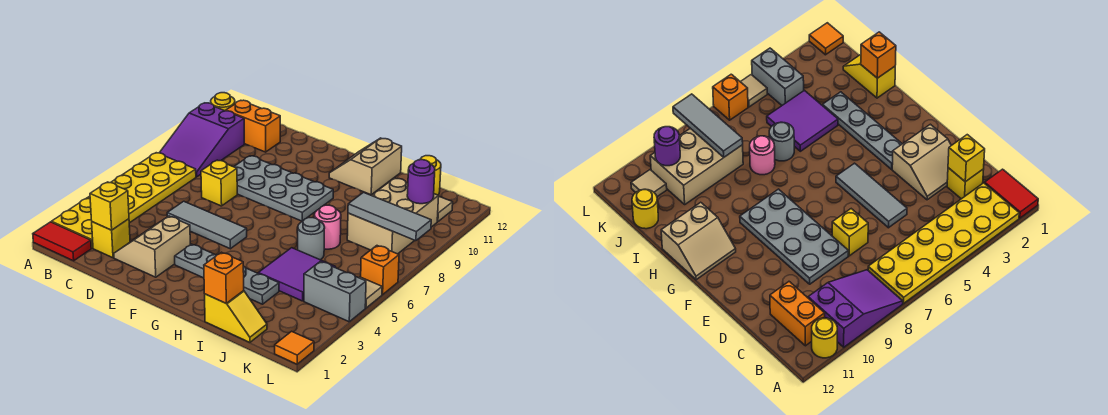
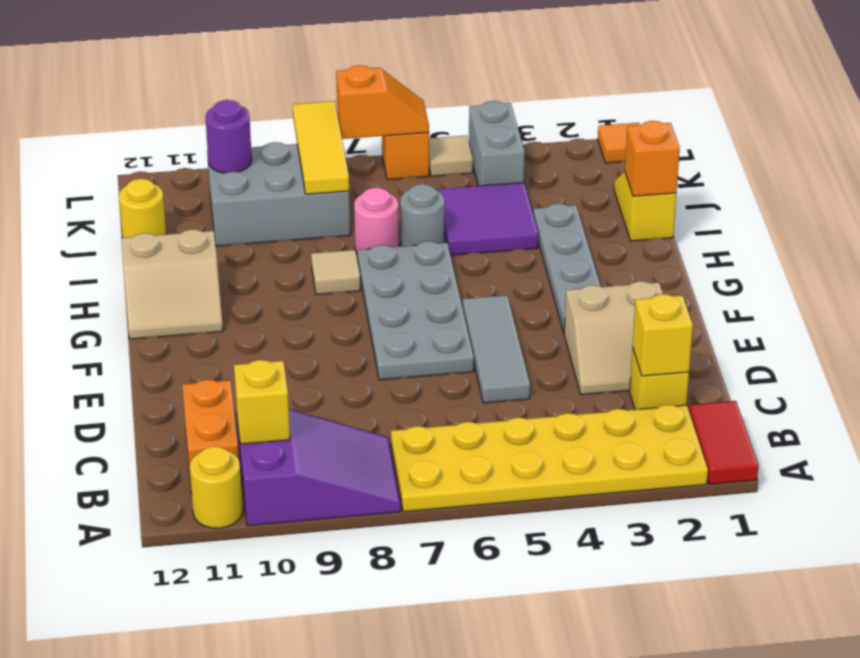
yellow 1x1 brick [201,160,237,206] -> yellow 1x1 brick moved to [234,360,290,444]
grey 2x4 plate [234,156,333,221] -> grey 2x4 plate moved to [358,241,474,380]
tan 2x3 brick [347,178,439,254] -> grey 2x3 brick [207,142,350,246]
grey 1x3 tile [348,193,431,241] -> yellow 1x3 tile [293,101,349,194]
tan 1x1 tile [437,197,453,222] -> tan 1x1 tile moved to [311,250,360,295]
none -> orange 1x2 slope [336,65,429,139]

